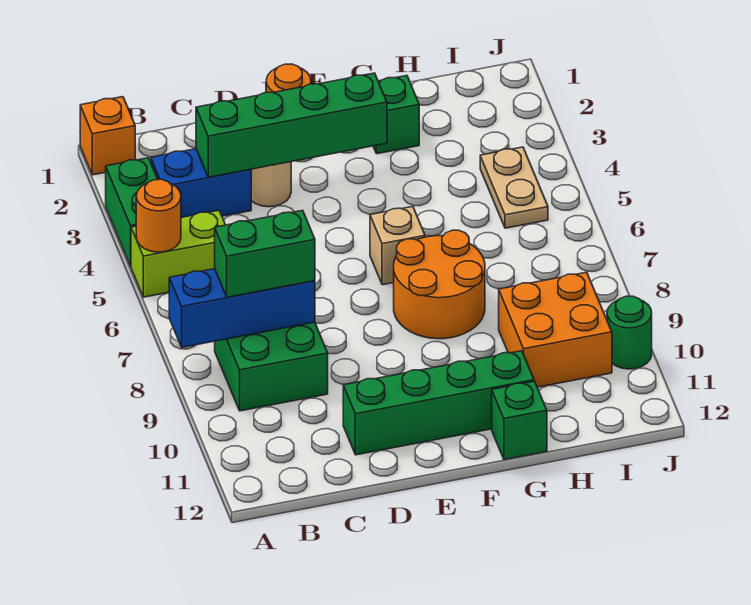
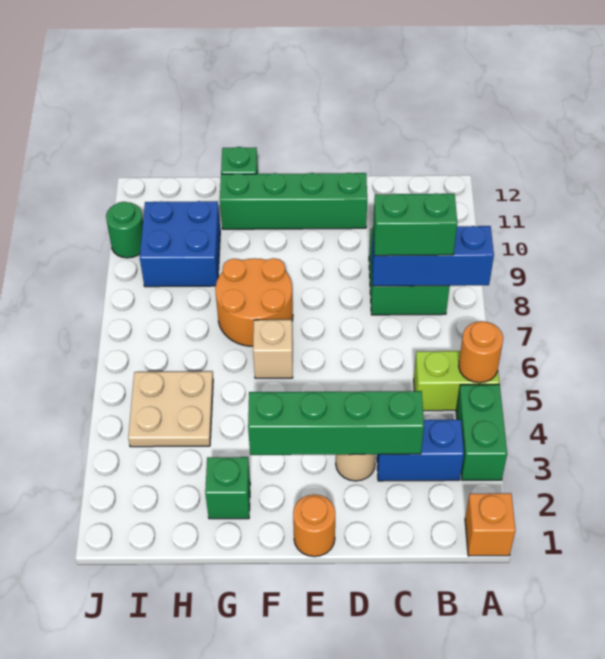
orange 2x2 brick [499,272,612,387] -> blue 2x2 brick [140,201,220,287]
tan 1x2 plate [480,147,548,228] -> tan 2x2 plate [128,371,213,447]

